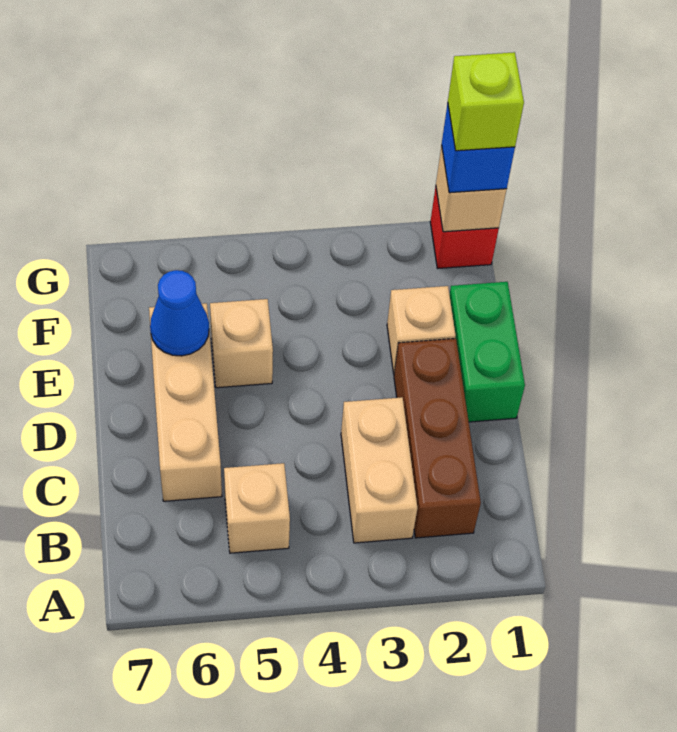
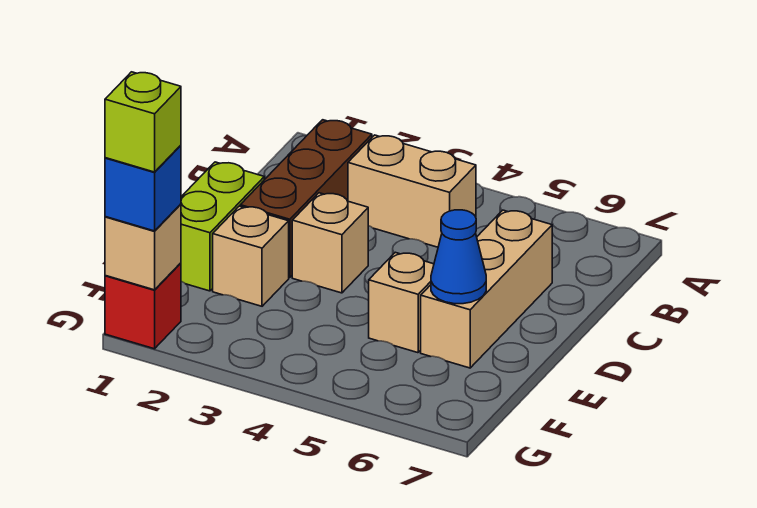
tan 1x2 brick [341,397,417,543] -> tan 1x2 brick turned to [348,135,476,247]
tan 1x1 brick [224,463,290,553] -> tan 1x1 brick moved to [292,193,368,293]
green 1x2 brick [449,282,525,422] -> lime 1x2 brick [181,162,264,291]

